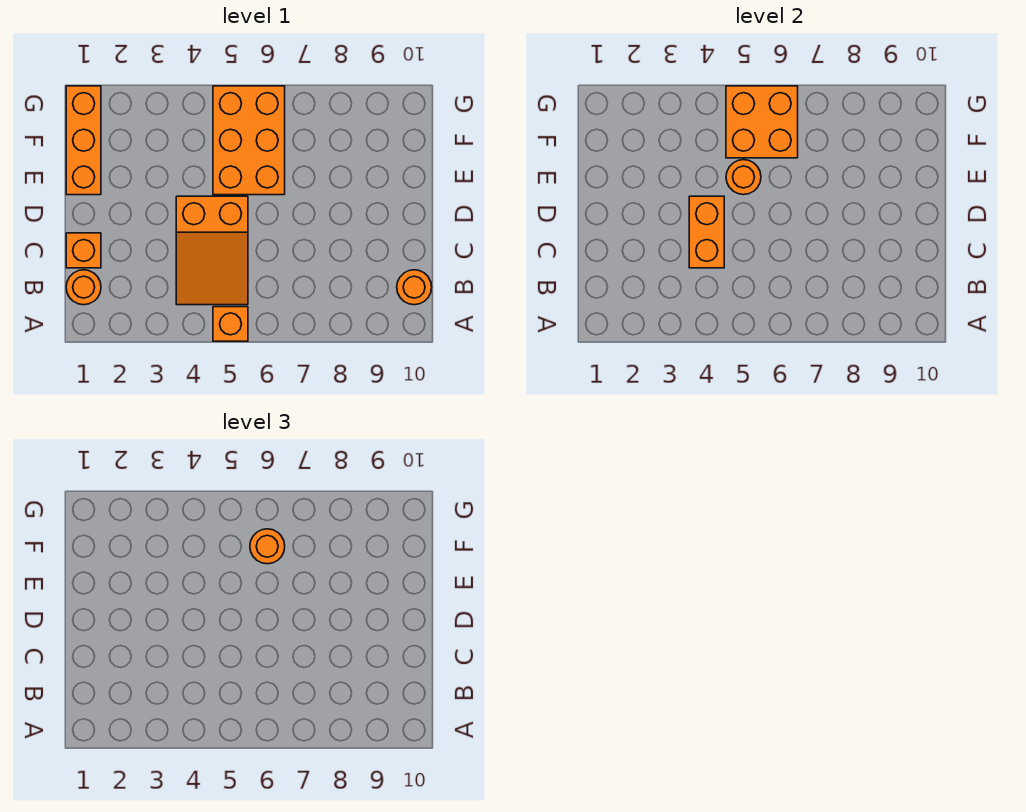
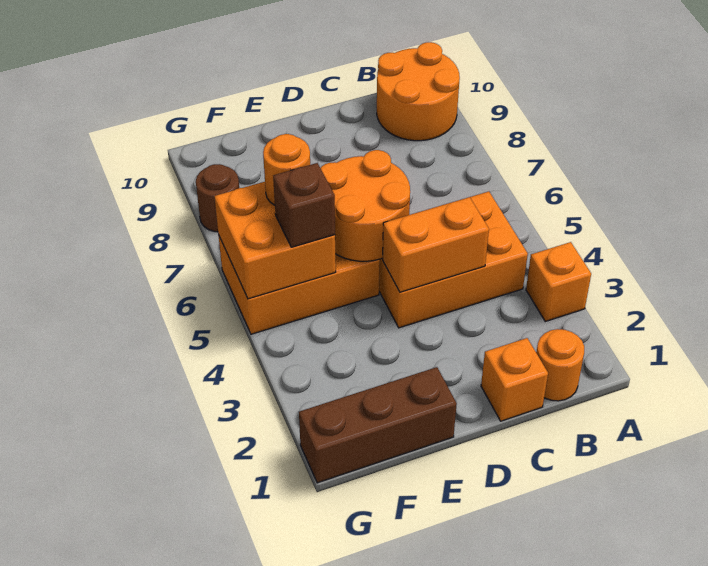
orange 1x1 brick [213,307,248,341] -> orange 1x1 brick moved to [526,242,591,321]
orange 2x3 slope [176,196,248,305] -> orange 2x3 brick [379,191,528,328]
orange 1x1 round brick [397,270,432,305] -> orange 2x2 round brick [377,42,460,141]
orange 1x3 brick [66,86,101,195] -> brown 1x3 brick [299,367,457,483]
orange 1x1 round brick [726,160,761,195] -> orange 2x2 round brick [321,150,410,261]
none -> brown 1x1 brick [273,163,335,247]
none -> brown 1x1 round brick [196,164,239,232]

